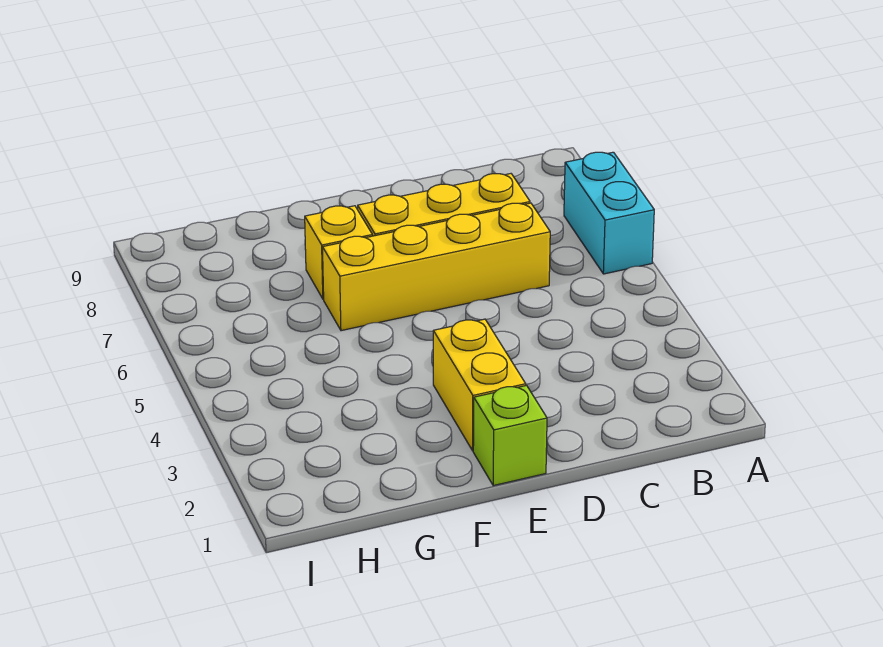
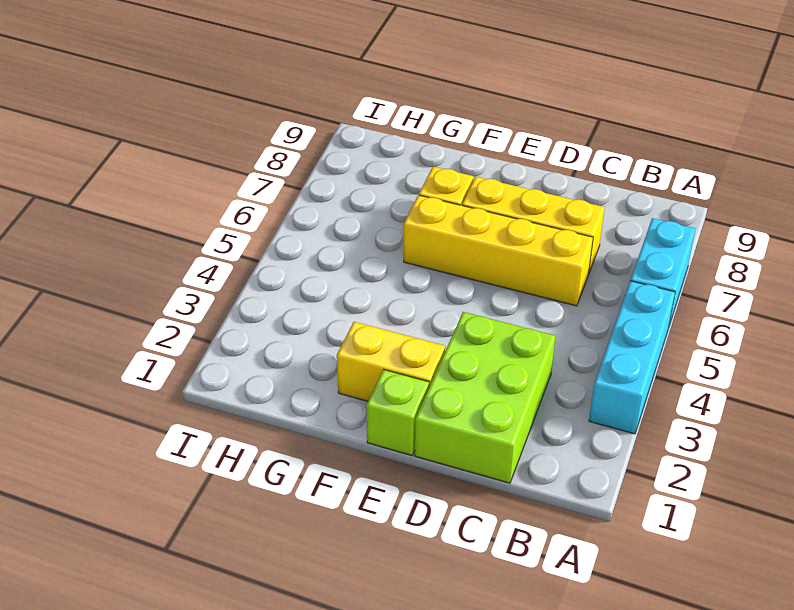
none -> cyan 1x3 brick [589,281,675,434]
none -> lime 2x3 brick [415,312,555,483]
yellow 1x2 brick [433,319,526,451] -> yellow 1x2 brick turned to [337,322,445,401]

